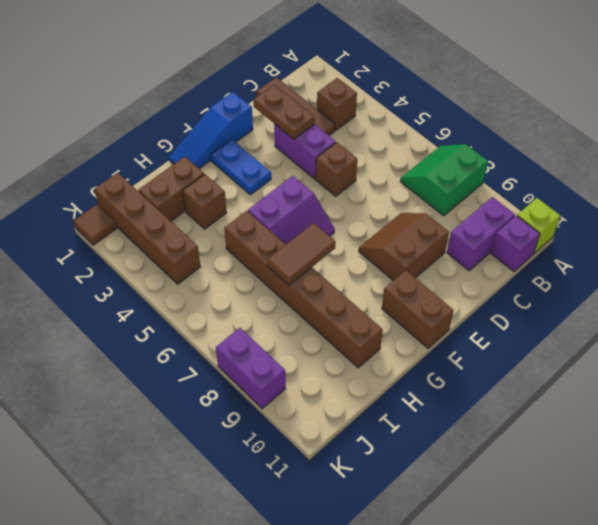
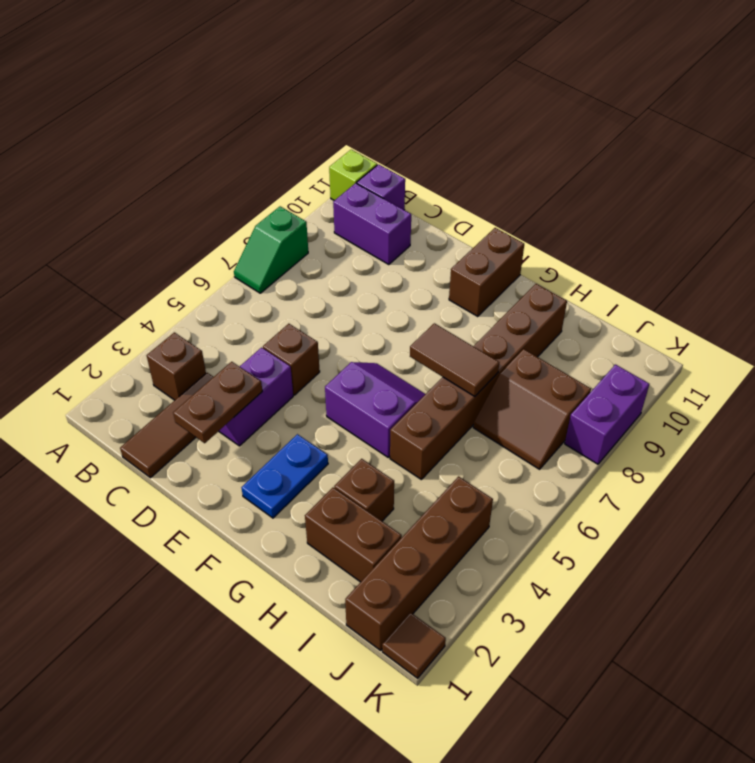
green 2x2 slope [400,144,488,216] -> green 1x2 slope [234,206,308,293]
brown 2x2 slope [359,213,449,281] -> brown 2x2 slope moved to [473,349,591,469]
blue 1x3 slope [169,92,253,169] -> none

